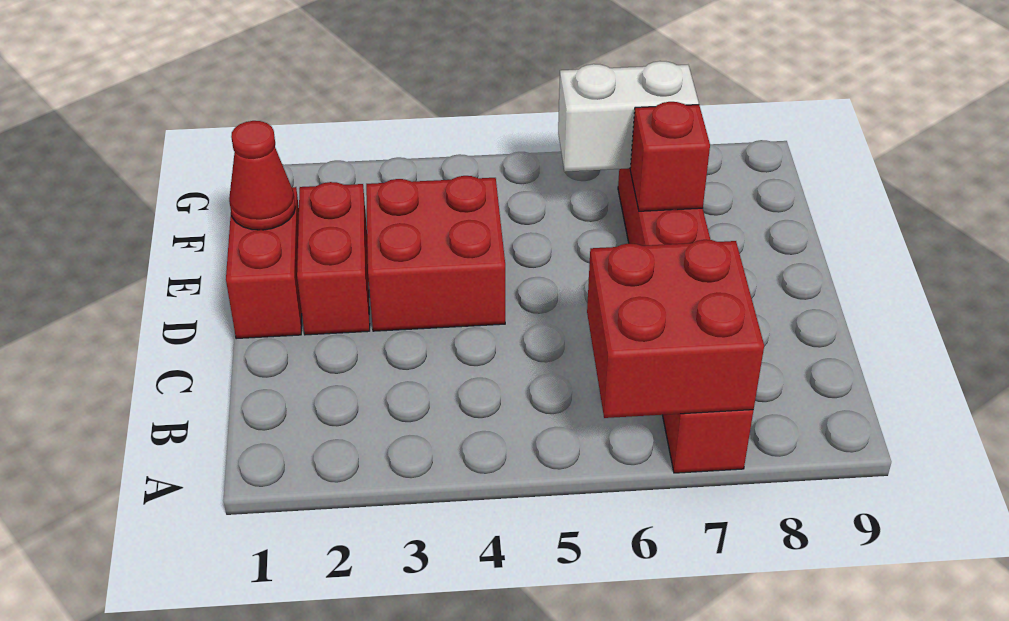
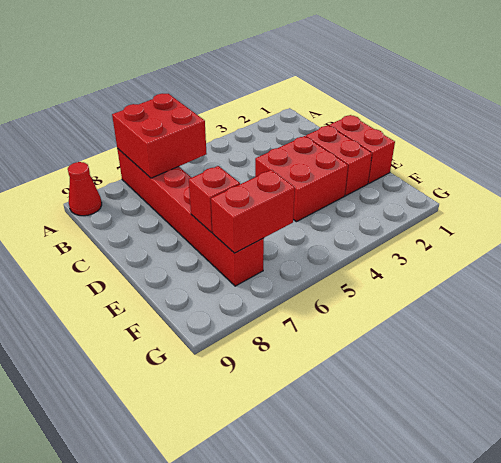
red 1x1 cone [229,121,296,230] -> red 1x1 cone moved to [68,162,102,216]
white 1x2 brick [558,61,699,172] -> red 1x2 brick [211,170,295,253]

